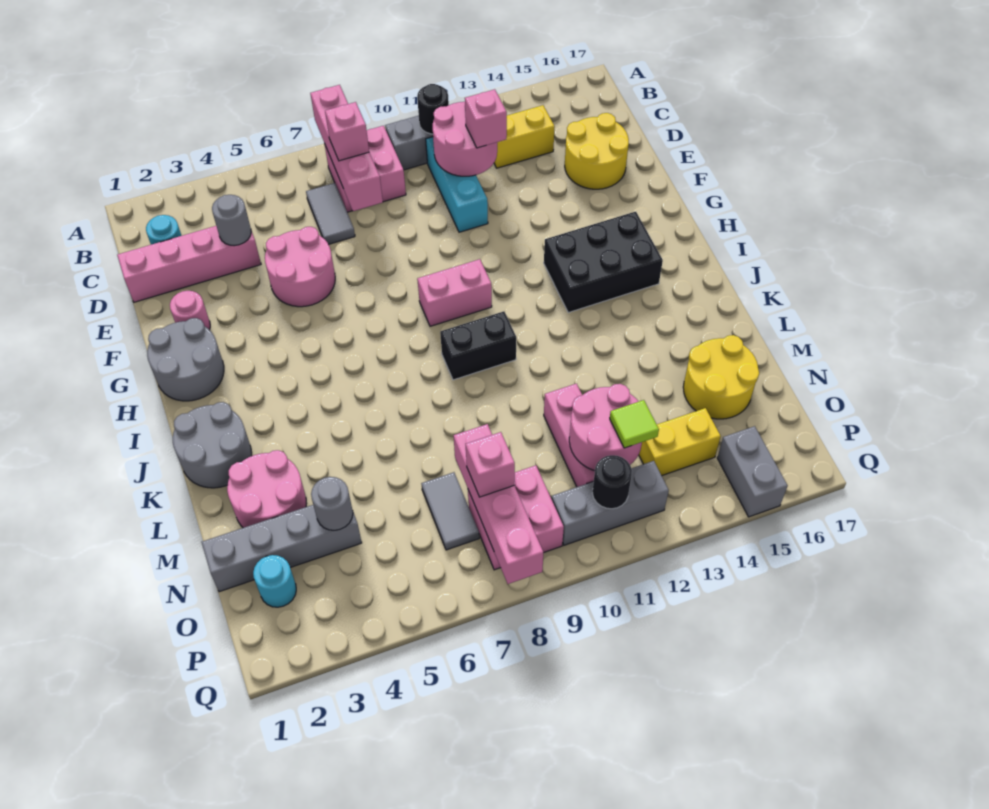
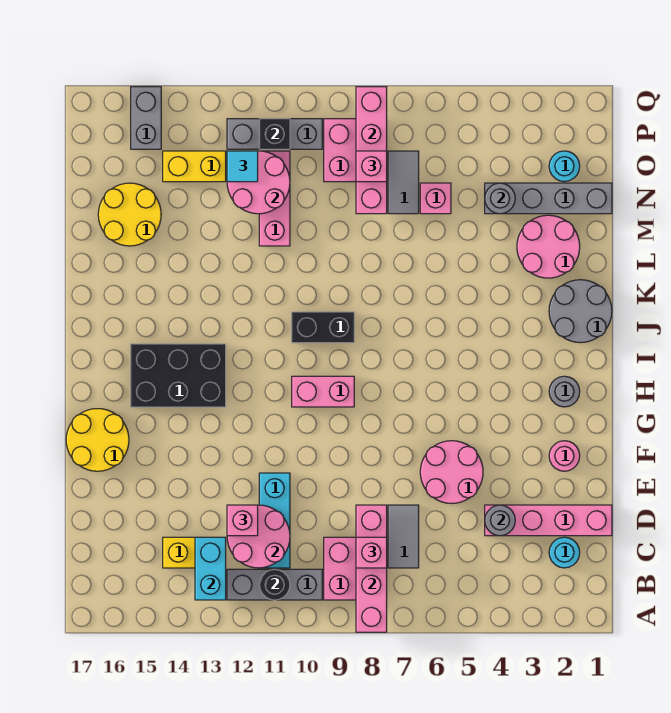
none -> cyan 1x2 brick [195,537,226,600]
yellow 2x2 round brick [565,113,629,189] -> yellow 2x2 round brick moved to [66,409,129,471]
grey 2x2 round brick [147,318,224,401] -> grey 1x1 round brick [549,376,580,407]
none -> pink 1x1 brick [420,183,451,214]
lime 1x1 tile [610,400,659,448] -> cyan 1x1 tile [227,151,258,182]
black 1x1 round brick [592,455,632,509] -> black 1x1 brick [259,119,290,149]

